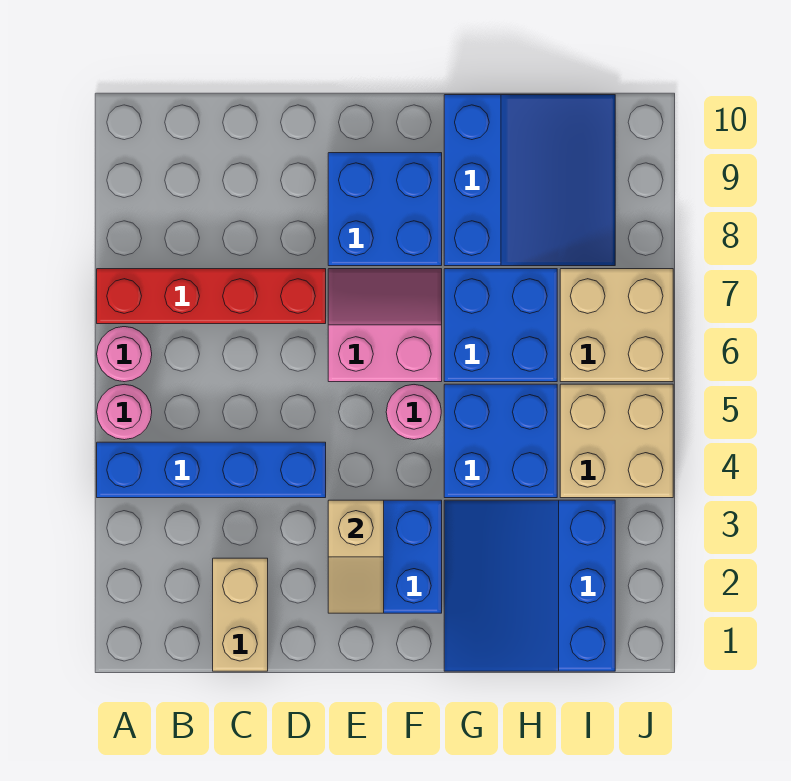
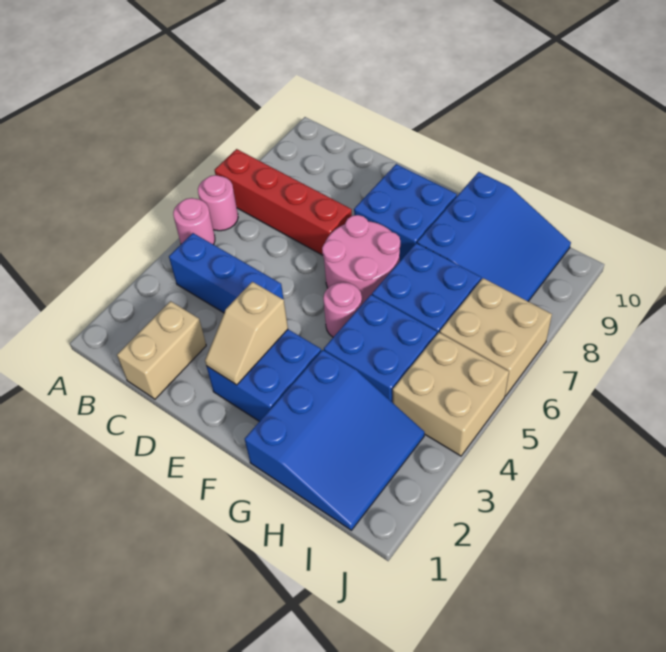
blue 1x4 brick [97,442,326,498] -> blue 1x3 brick [169,233,284,313]
pink 2x2 slope [328,269,442,382] -> pink 2x2 round brick [322,215,400,304]
blue 3x3 slope [444,500,615,671] -> blue 3x3 slope turned to [245,350,425,530]

